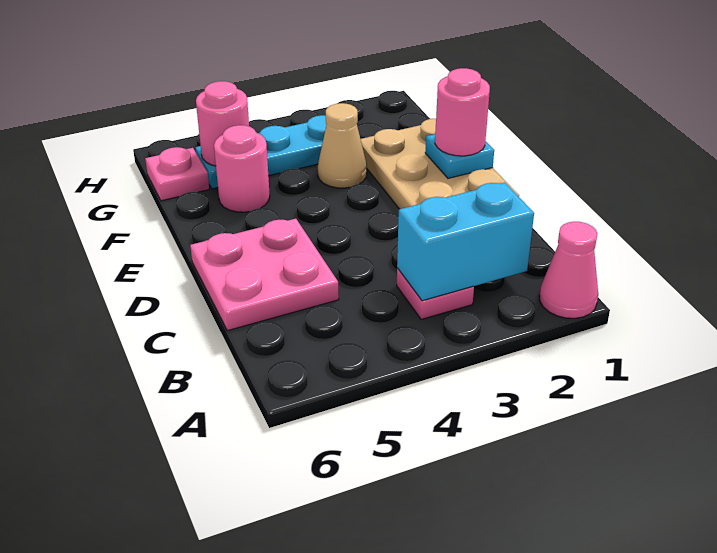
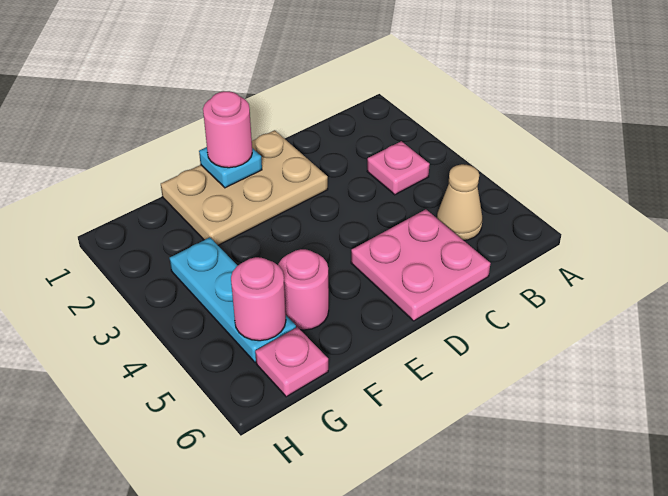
pink 1x1 cone [539,222,598,318] -> none
cyan 1x2 brick [397,183,534,301] -> none
tan 1x1 cone [318,103,367,188] -> tan 1x1 cone moved to [437,164,483,240]

